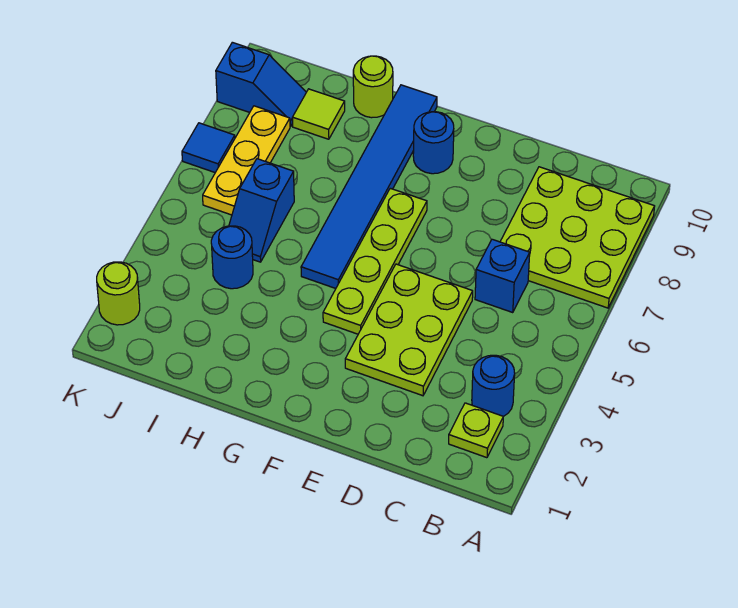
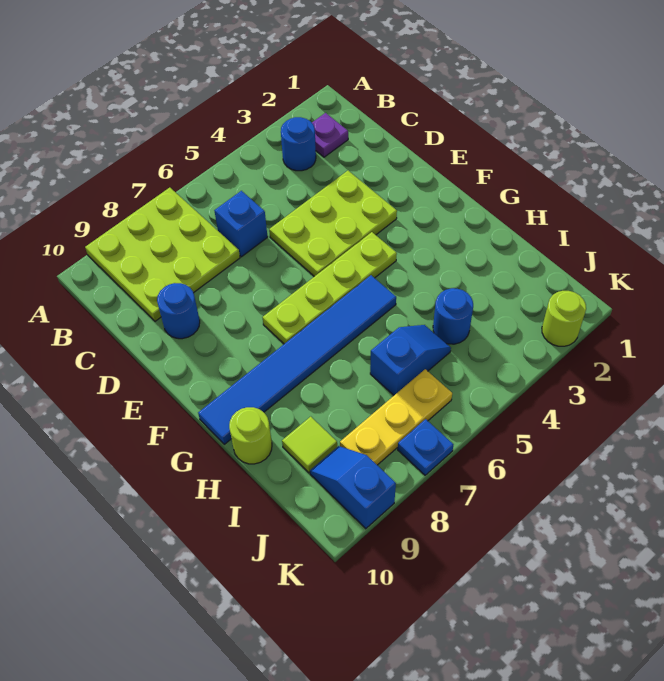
lime 1x1 plate [449,403,503,458] -> purple 1x1 plate [312,113,348,157]
blue 1x1 round brick [413,112,454,174] -> blue 1x1 round brick moved to [157,283,200,339]
blue 1x1 tile [182,123,235,172] -> blue 1x1 plate [398,419,453,475]

